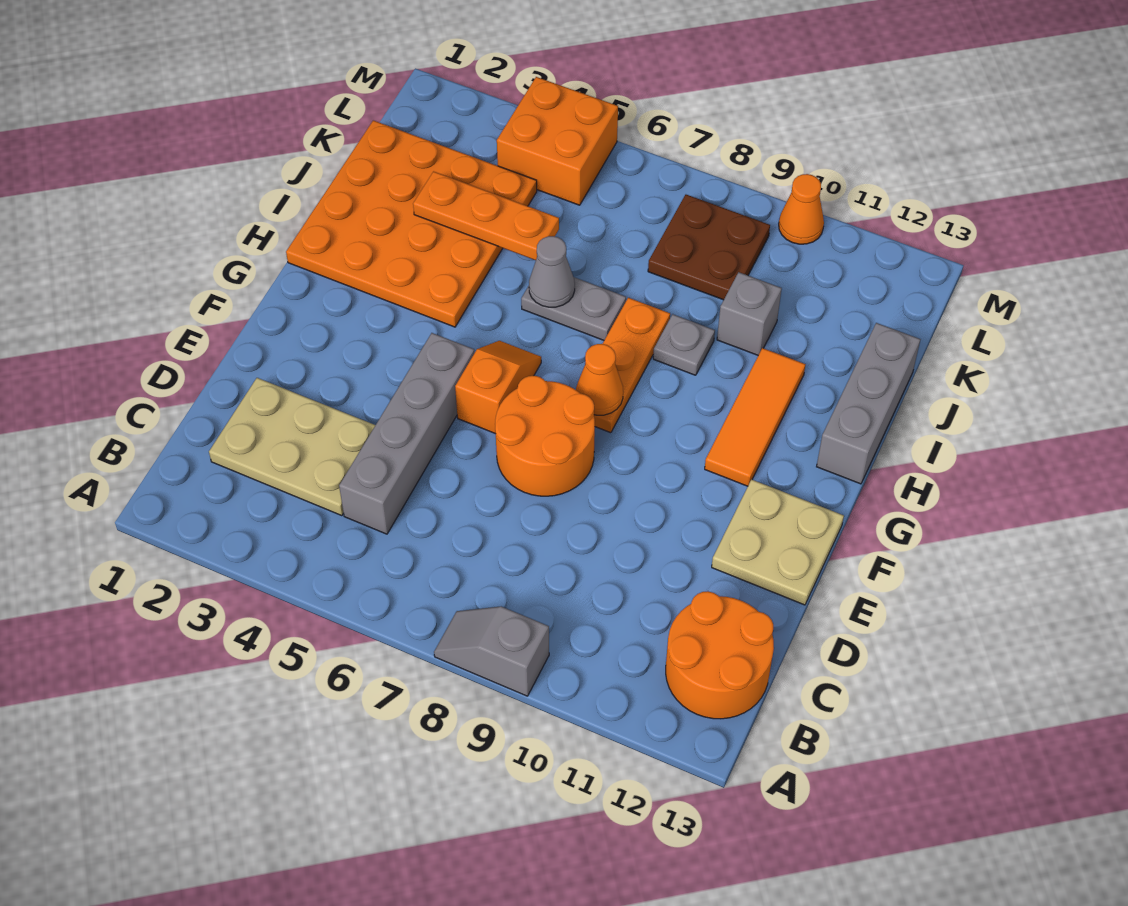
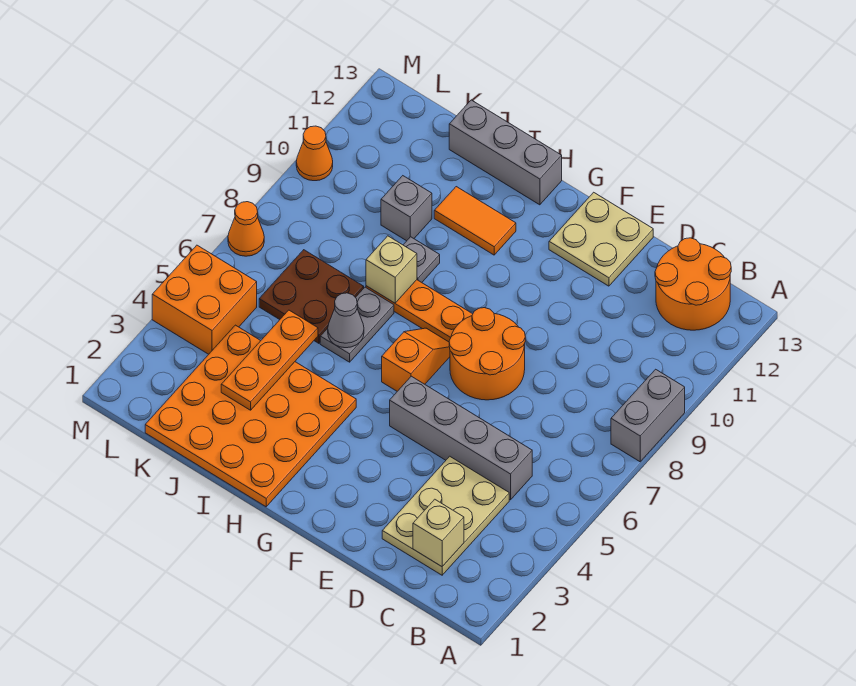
grey 1x2 slope [434,606,549,696] -> grey 1x2 brick [611,369,685,462]
none -> tan 1x1 brick [413,499,464,567]
orange 1x2 slope [455,341,541,434] -> orange 1x2 slope turned to [382,328,450,391]
orange 1x1 cone [576,344,623,415] -> orange 1x1 cone moved to [228,202,264,256]
orange 1x3 tile [705,348,806,486] -> orange 1x2 tile [434,187,516,255]
none -> tan 1x1 brick [366,236,417,303]
brown 2x2 plate [648,195,770,300] -> brown 2x2 plate moved to [259,250,364,343]

